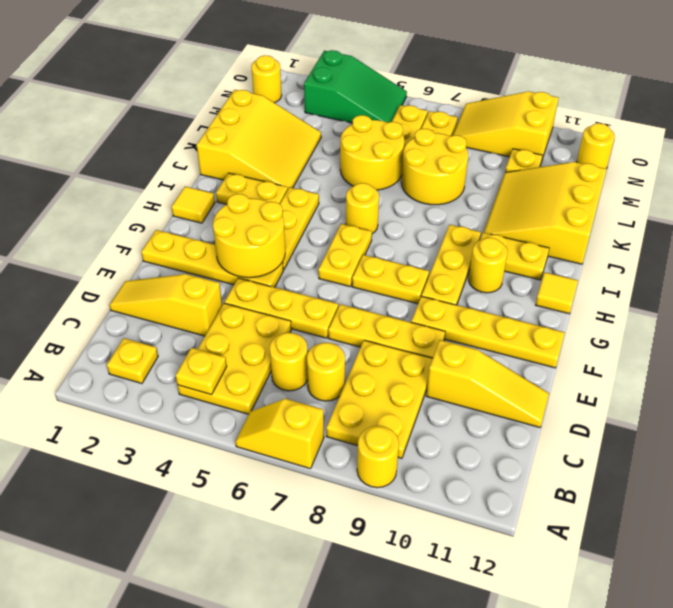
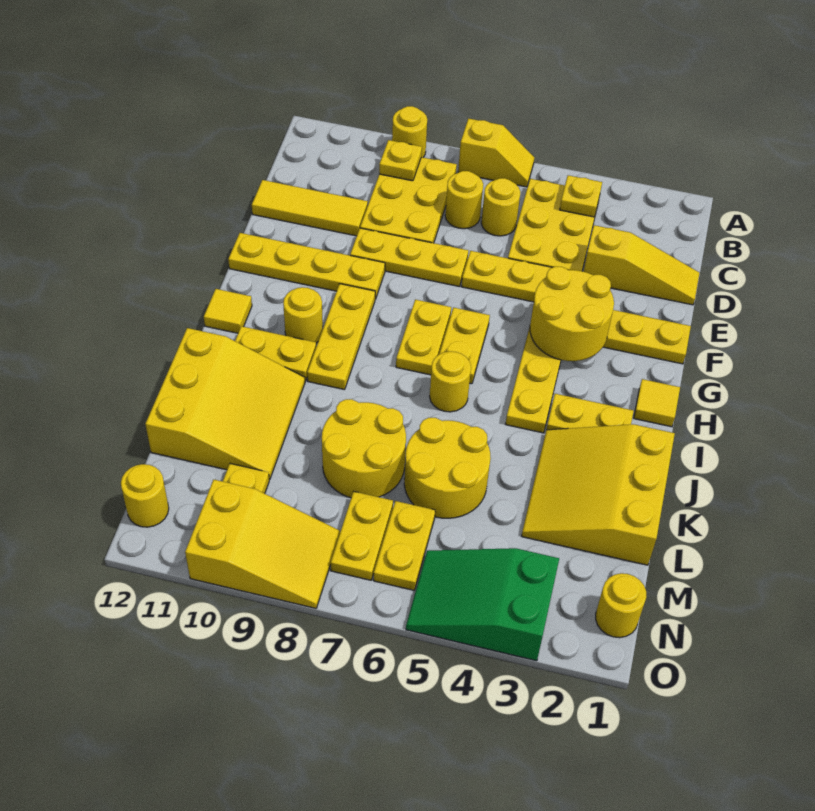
yellow 1x1 plate [107,338,158,384] -> yellow 1x1 plate moved to [379,140,422,181]
yellow 1x3 slope [426,340,549,427] -> yellow 1x3 tile [252,180,368,236]
yellow 1x2 plate [352,255,429,304] -> yellow 1x2 plate turned to [396,300,451,375]

